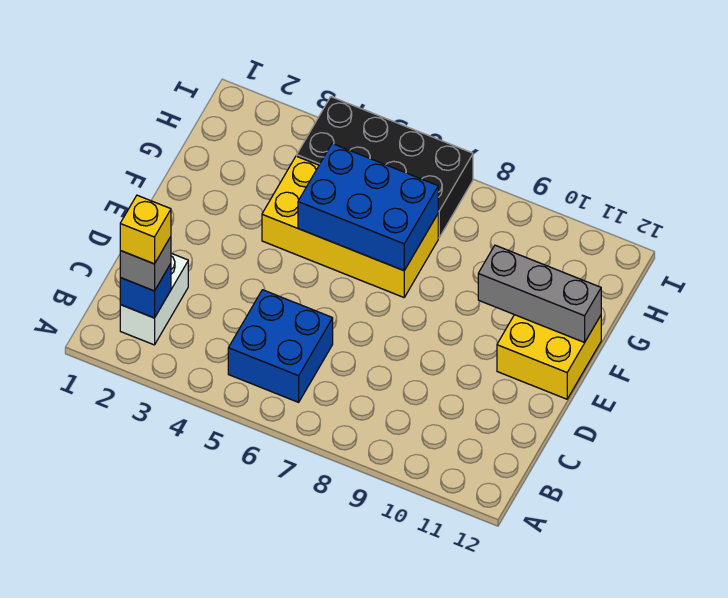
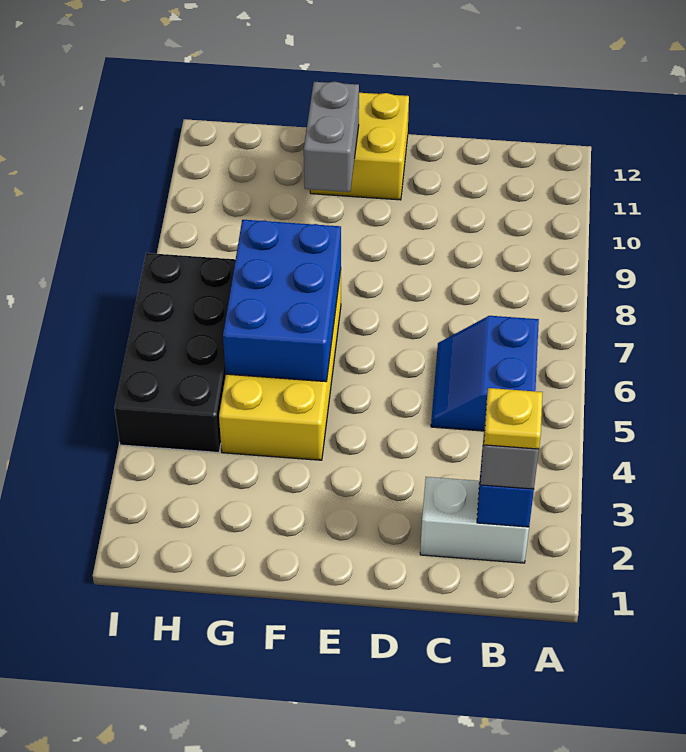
yellow 1x1 brick [120,195,171,264] -> yellow 1x1 plate [484,388,543,449]
blue 2x2 brick [228,290,333,402] -> blue 2x2 slope [431,316,539,431]
grey 1x3 brick [478,245,601,342] -> grey 1x2 brick [304,82,359,192]

